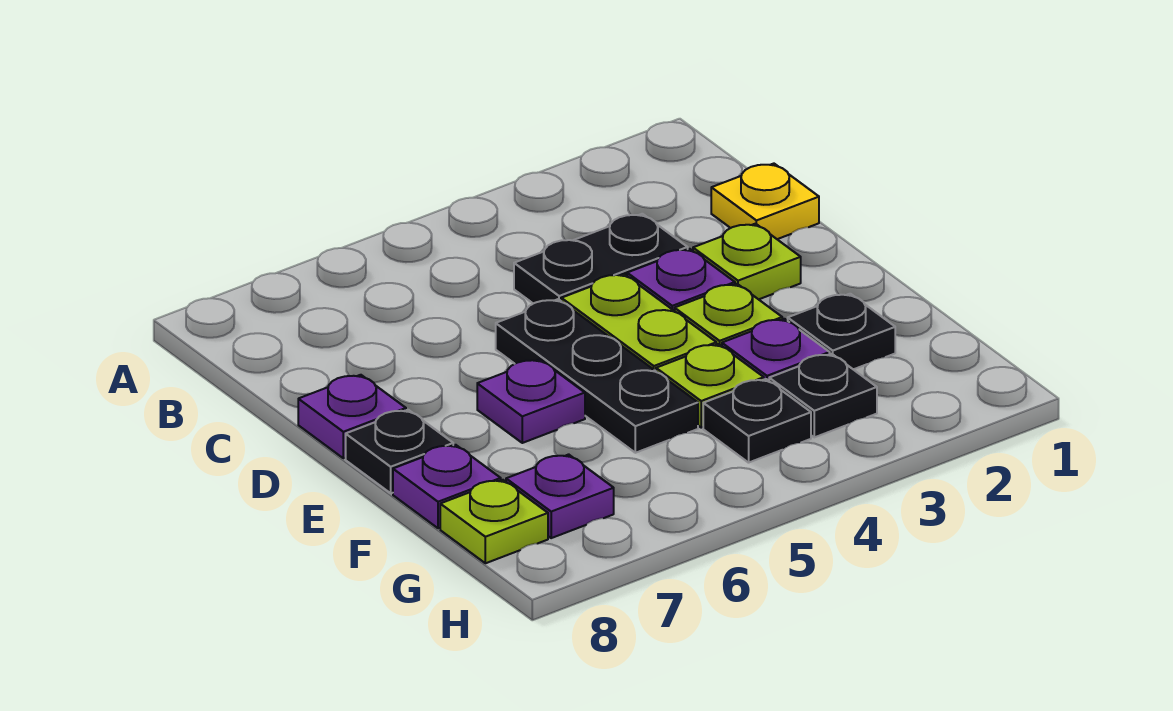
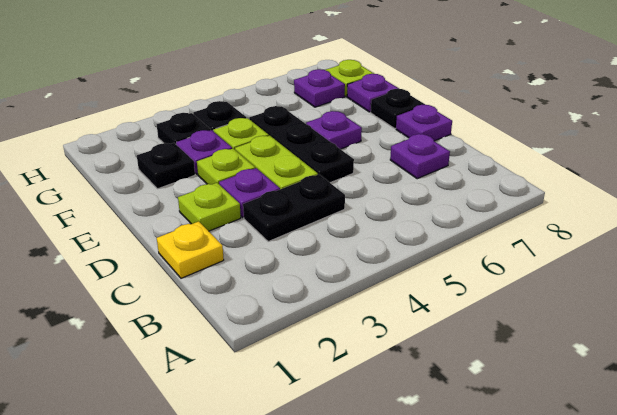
none -> purple 1x1 plate [390,134,450,179]

